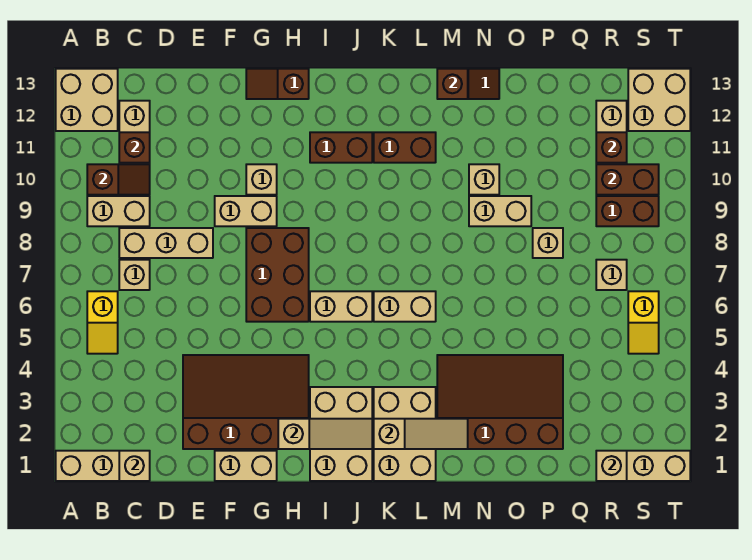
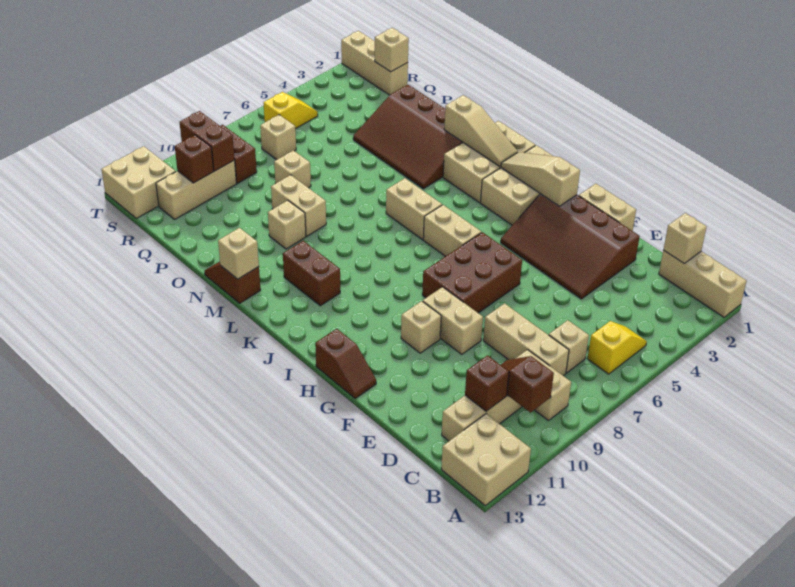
brown 1x2 brick [310,132,372,163] -> none
tan 1x3 slope [374,419,468,449] -> tan 1x3 slope turned to [444,95,518,167]
brown 1x1 brick [437,69,468,99] -> tan 1x1 brick [218,228,259,279]

